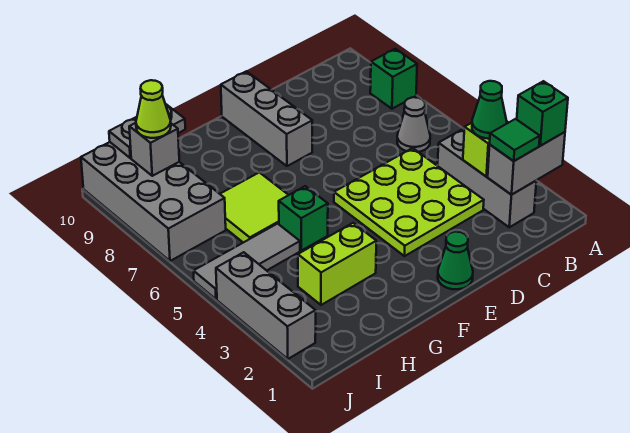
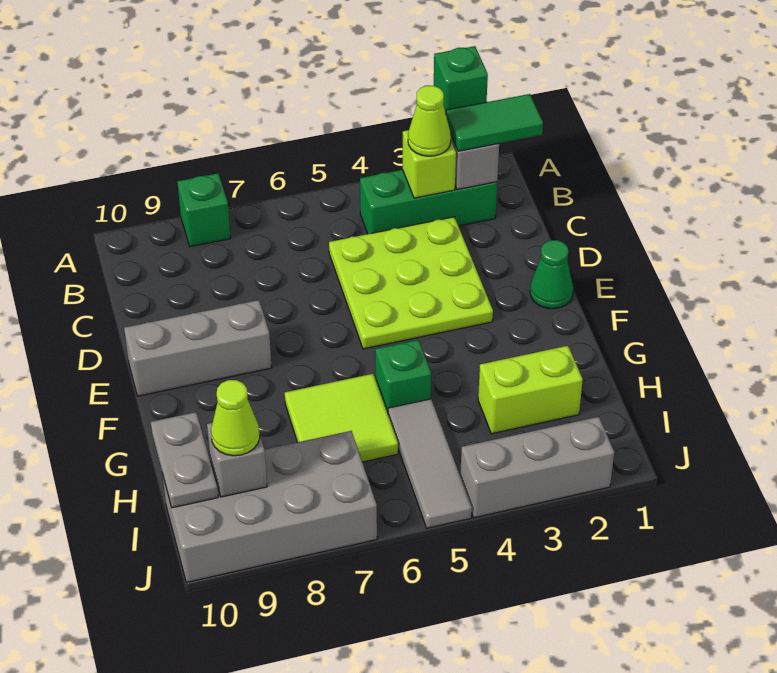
grey 1x3 brick [438,129,536,227] -> green 1x3 brick [360,170,497,234]
green 1x1 tile [490,119,540,161] -> green 1x2 tile [446,94,543,151]
green 1x1 cone [472,81,507,139] -> lime 1x1 cone [408,86,451,156]
grey 1x1 cone [397,97,430,152] -> none
lime 1x2 brick [298,223,376,305] -> lime 1x2 brick turned to [478,346,583,434]

